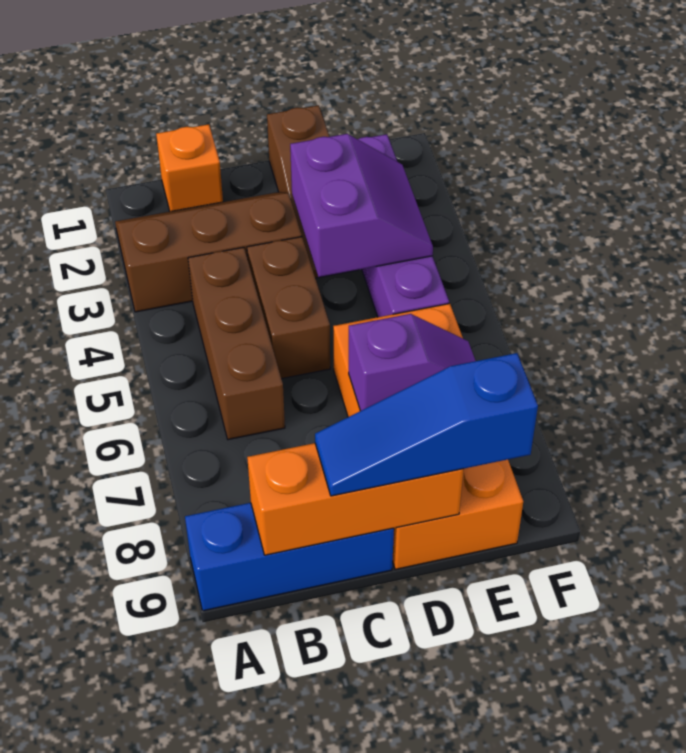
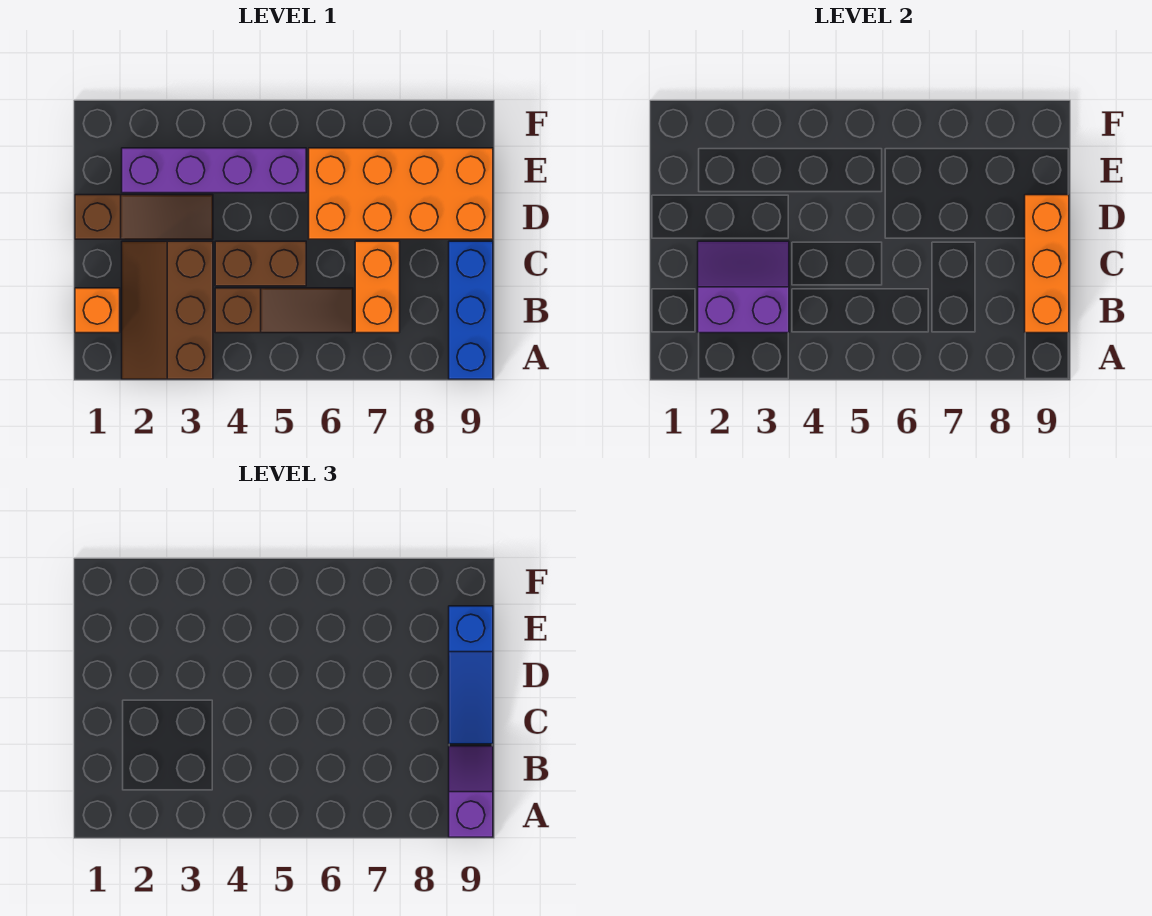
brown 1x3 brick [188,247,285,440] -> brown 1x3 slope [215,288,353,333]
none -> orange 1x2 brick [355,241,400,333]
purple 2x2 slope [290,134,433,277] -> purple 2x2 slope moved to [698,241,789,333]
purple 1x2 slope [349,314,476,411] -> purple 1x2 slope moved to [449,746,493,837]

